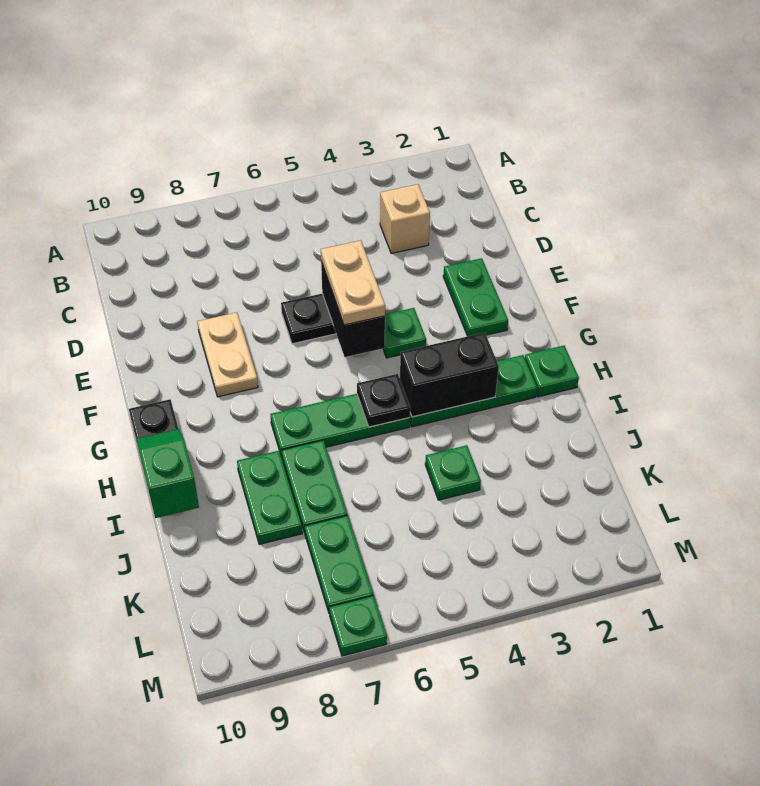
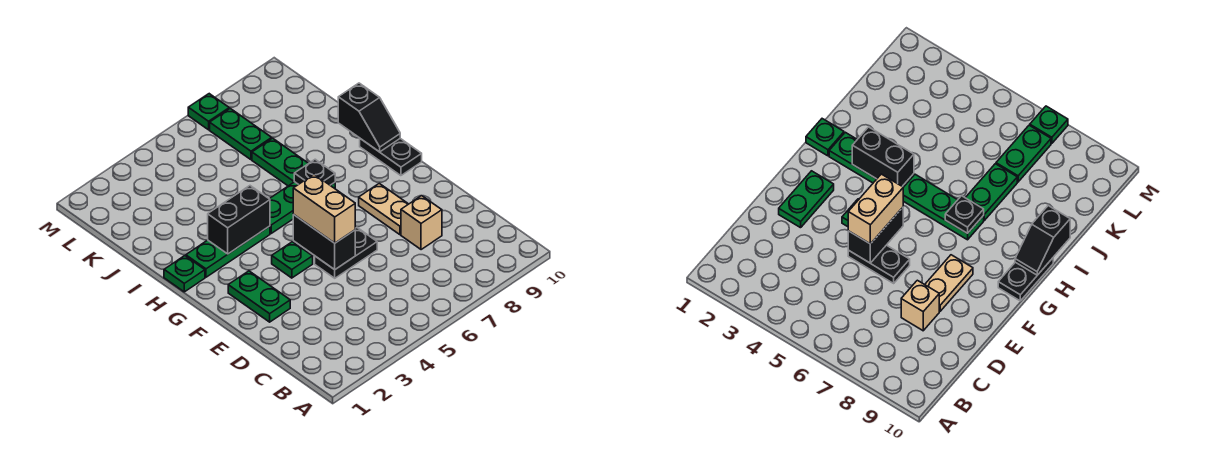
tan 1x1 brick [380,184,430,253] -> tan 1x1 brick moved to [401,196,442,250]
tan 1x2 plate [321,240,385,325] -> tan 1x2 brick [293,174,355,243]
black 1x1 plate [357,374,410,427] -> black 1x1 plate moved to [294,159,335,185]
green 1x2 slope [136,429,199,518] -> black 1x2 slope [338,83,400,152]
green 1x2 plate [237,451,302,544] -> none
green 1x1 plate [425,445,481,500] -> none

